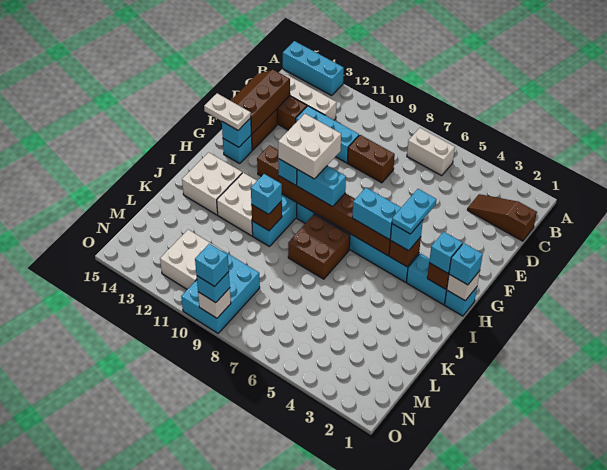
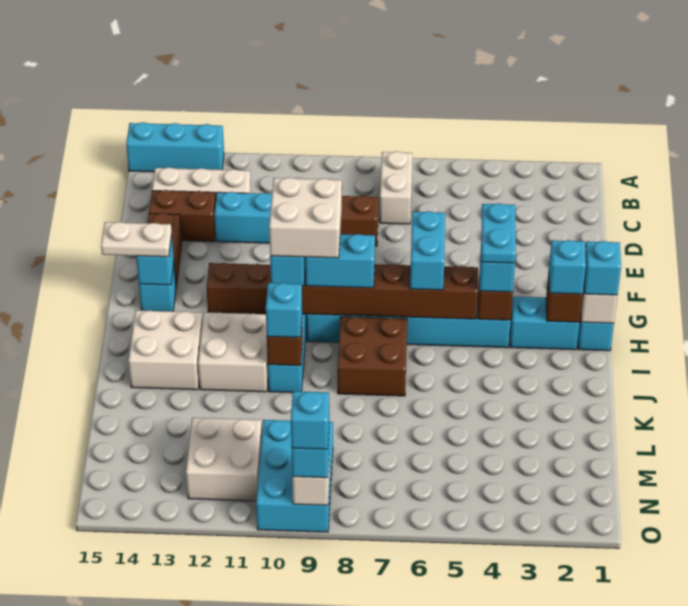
white 1x2 brick [407,128,455,176] -> white 1x2 brick turned to [380,151,412,224]
brown 1x3 slope [467,194,537,241] -> none
brown 2x3 slope [231,70,290,134] -> none
cyan 1x2 brick [352,188,401,239] -> cyan 1x2 brick turned to [410,211,445,290]

